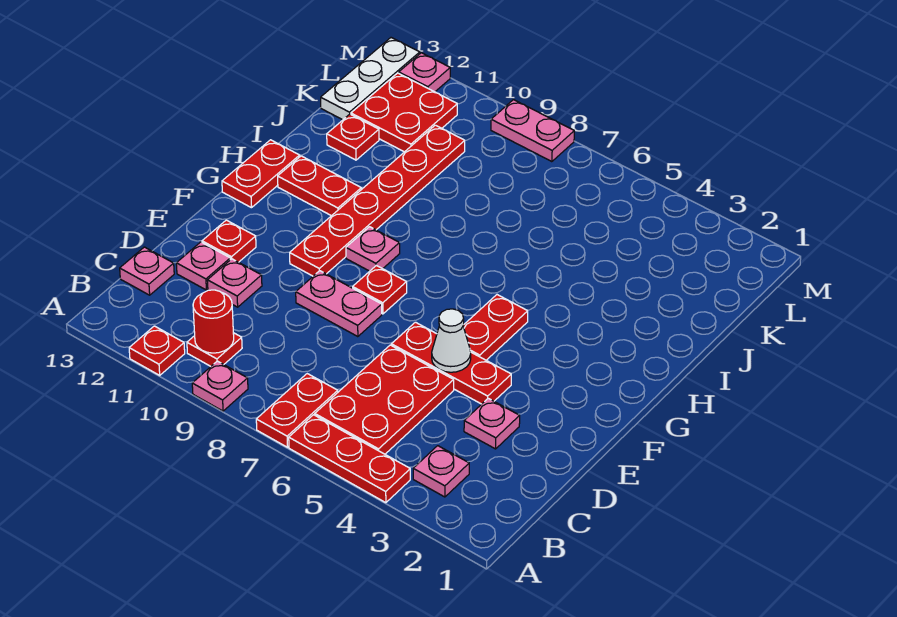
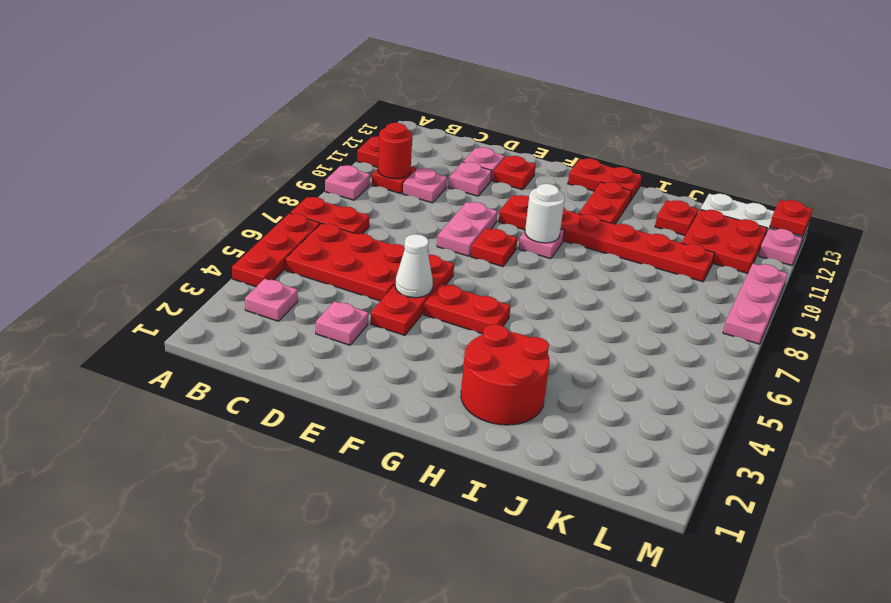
pink 1x1 plate [120,247,174,295] -> pink 1x1 plate moved to [403,168,447,203]
none -> white 1x1 round brick [525,184,565,243]
none -> red 2x2 round brick [461,324,550,425]
pink 1x2 plate [491,100,574,162] -> pink 1x3 plate [723,264,788,344]
none -> red 1x1 plate [770,200,813,236]

